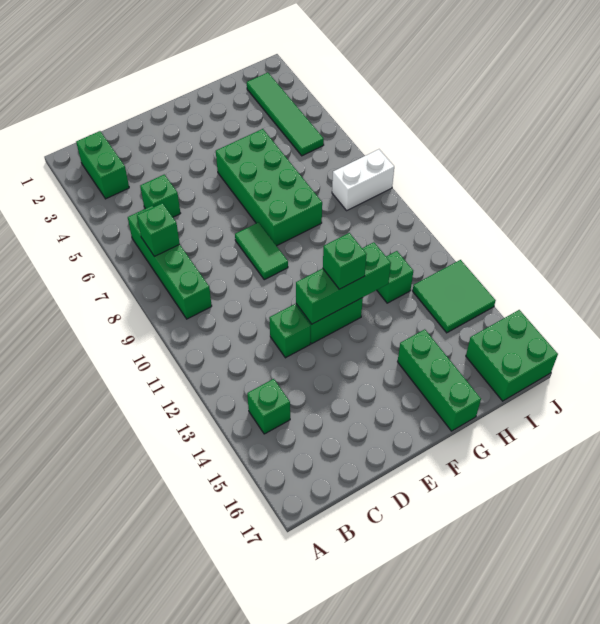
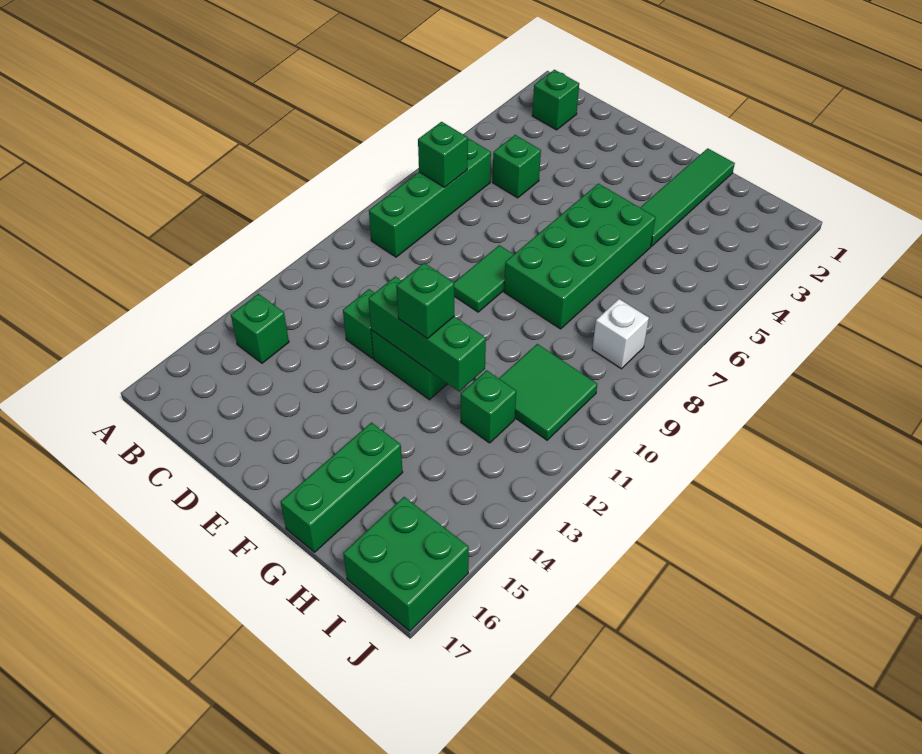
green 1x2 brick [76,131,129,199] -> green 1x1 brick [532,70,579,130]
green 1x4 tile [247,73,324,156] -> green 1x4 tile moved to [640,148,735,246]
white 1x2 brick [332,149,394,210] -> white 1x1 brick [592,299,649,369]
green 2x2 tile [413,260,496,333] -> green 2x2 tile moved to [499,344,597,440]

